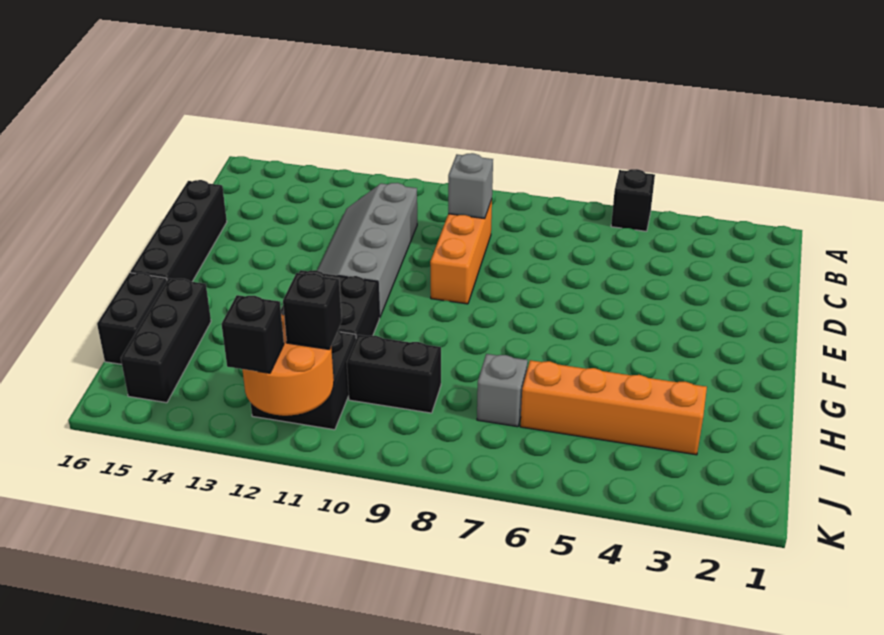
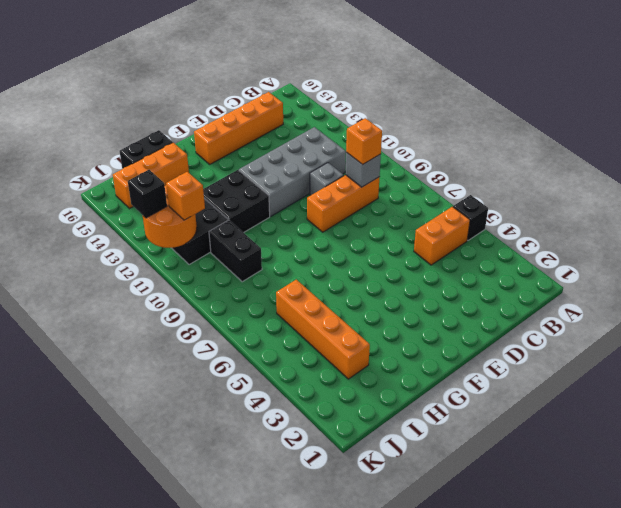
none -> orange 1x2 brick [414,207,470,265]
none -> orange 1x1 brick [346,118,382,165]
grey 2x4 slope [317,183,417,318] -> grey 2x4 brick [239,127,346,216]
none -> orange 1x4 brick [194,92,283,164]
black 1x4 brick [130,180,227,282] -> none
black 1x3 brick [121,278,211,403] -> orange 1x3 brick [113,143,189,208]
grey 1x1 brick [477,354,528,427] -> grey 1x1 brick moved to [310,163,344,195]
black 1x1 brick [283,273,342,349] -> orange 1x1 brick [166,172,205,220]

